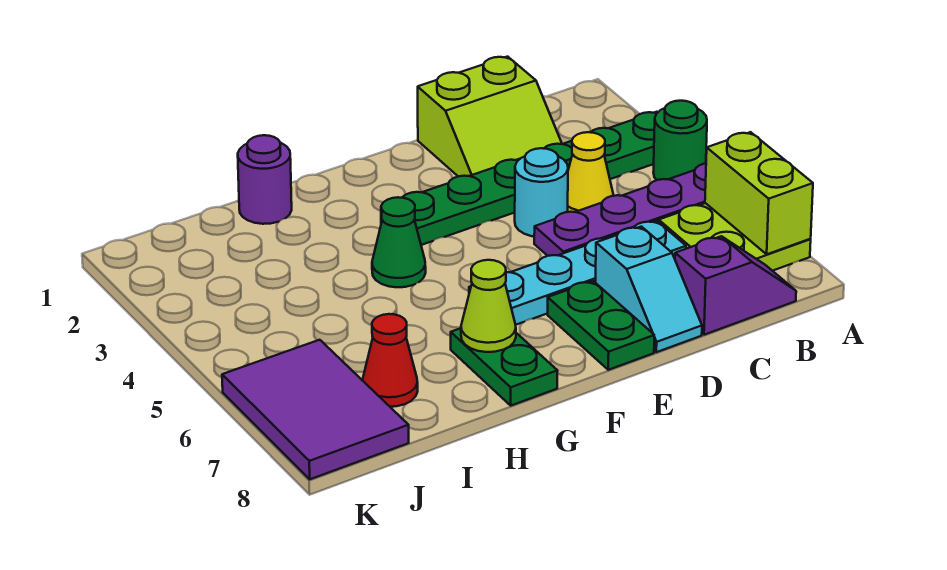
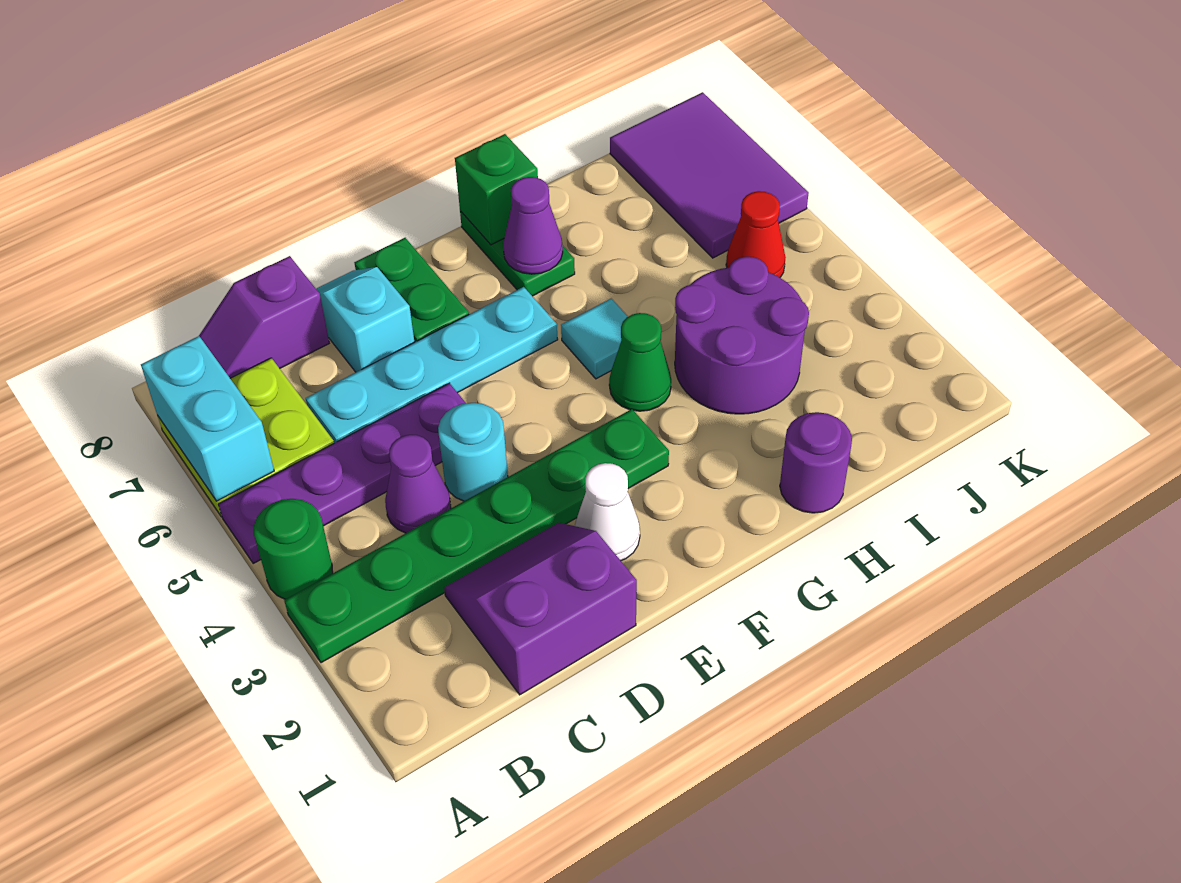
lime 1x2 brick [705,132,813,254] -> cyan 1x2 brick [141,336,274,501]
lime 2x2 slope [418,57,562,176] -> purple 2x2 slope [444,523,637,695]
yellow 1x1 cone [568,132,614,212] -> purple 1x1 cone [385,435,451,533]
none -> white 1x1 cone [575,463,640,561]
none -> cyan 1x1 tile [561,299,628,379]
lime 1x1 cone [461,260,516,352] -> purple 1x1 cone [503,177,563,274]
none -> green 1x1 brick [455,134,538,245]
none -> purple 2x2 round brick [675,257,809,414]
red 1x1 cone [362,314,418,407] -> red 1x1 cone moved to [726,191,786,277]

